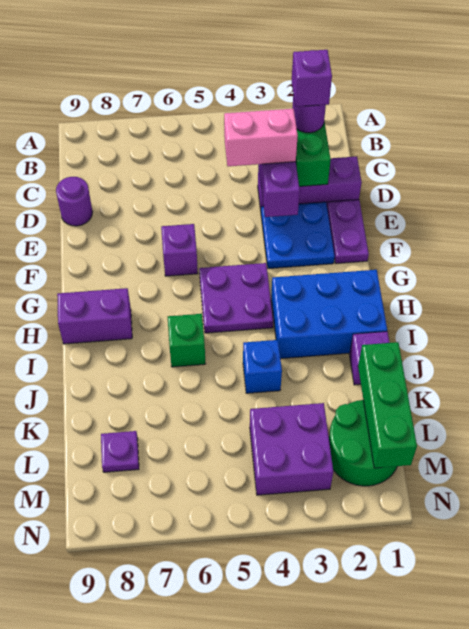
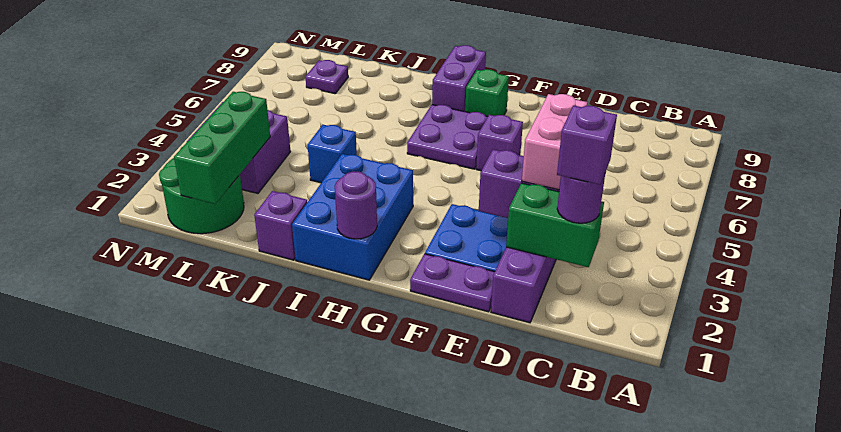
purple 1x1 round brick [56,177,93,226] -> purple 1x1 round brick moved to [335,171,377,239]
purple 2x2 plate [199,263,273,333] -> purple 2x2 plate moved to [407,105,488,169]
green 1x1 brick [168,314,205,367] -> green 1x1 brick moved to [465,69,509,116]
green 1x3 brick [358,342,417,468] -> green 1x3 brick turned to [174,92,270,204]

